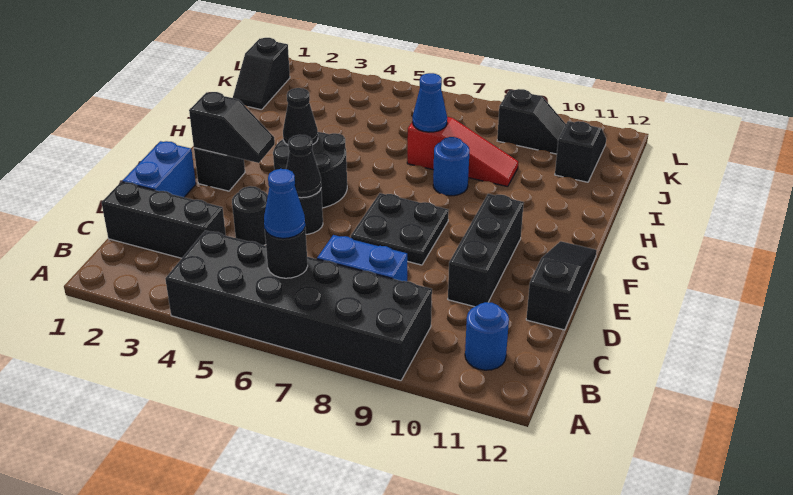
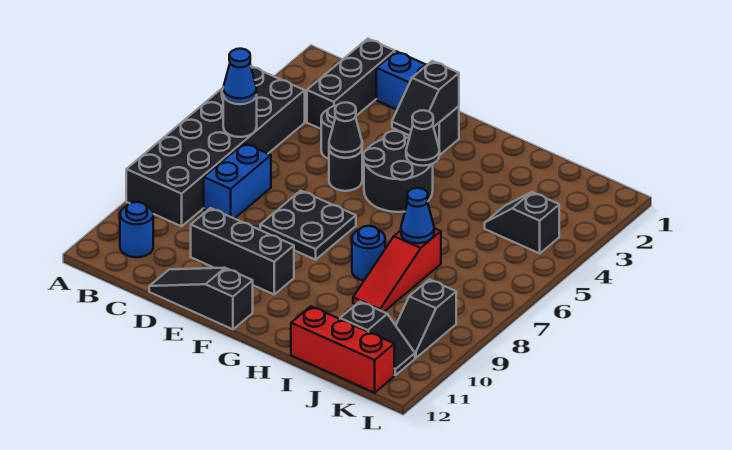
black 1x3 slope [526,241,597,330] -> black 1x3 slope turned to [149,268,253,329]
none -> red 1x3 brick [291,306,394,393]
black 1x2 slope [233,38,290,110] -> black 1x2 slope moved to [485,192,559,253]

